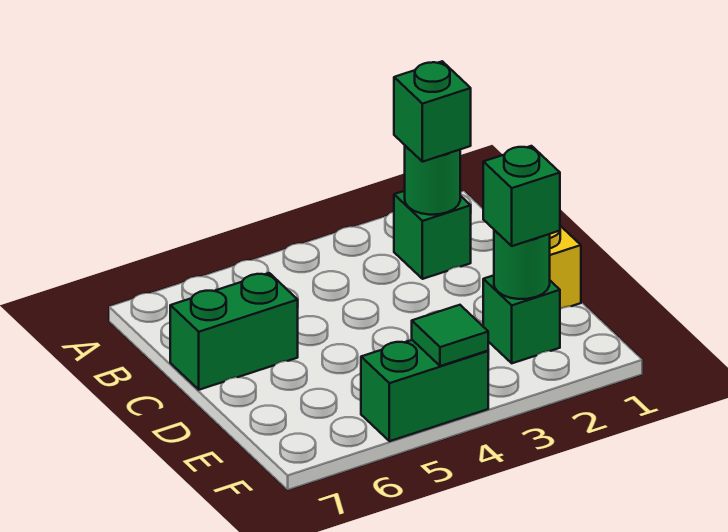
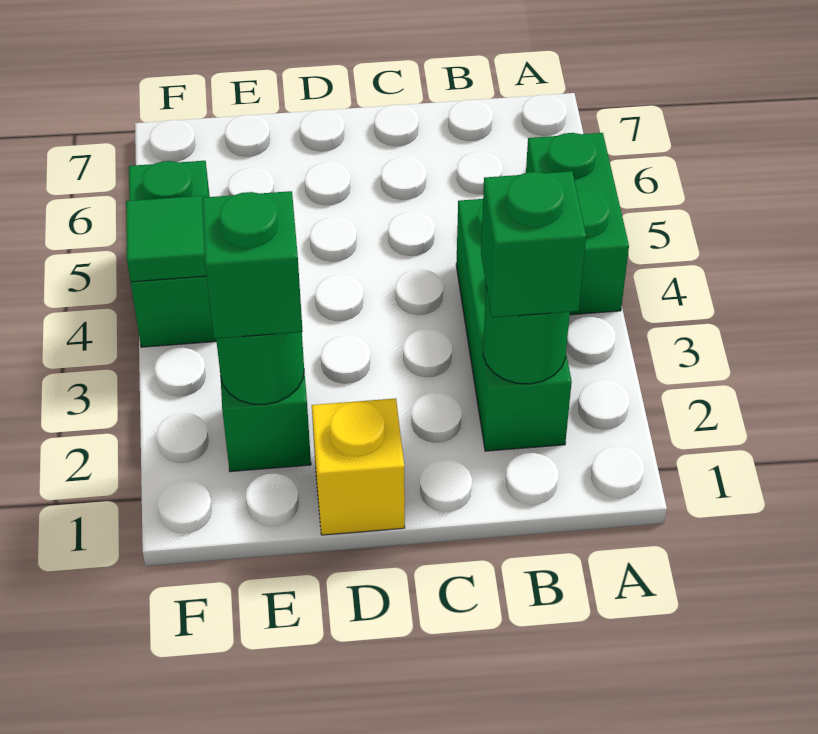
green 1x1 brick [394,191,471,279] -> green 1x3 brick [456,199,572,451]
green 1x2 brick [170,273,298,390] -> green 1x2 brick moved to [526,133,629,315]

